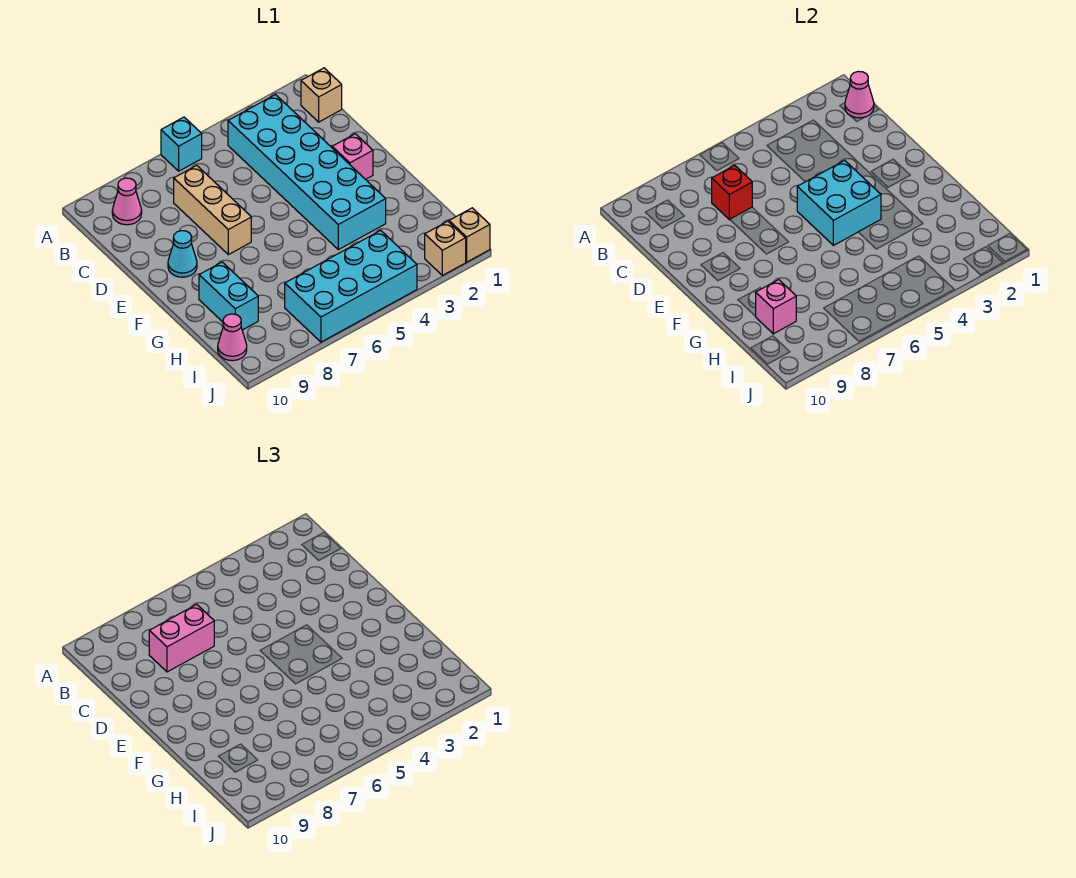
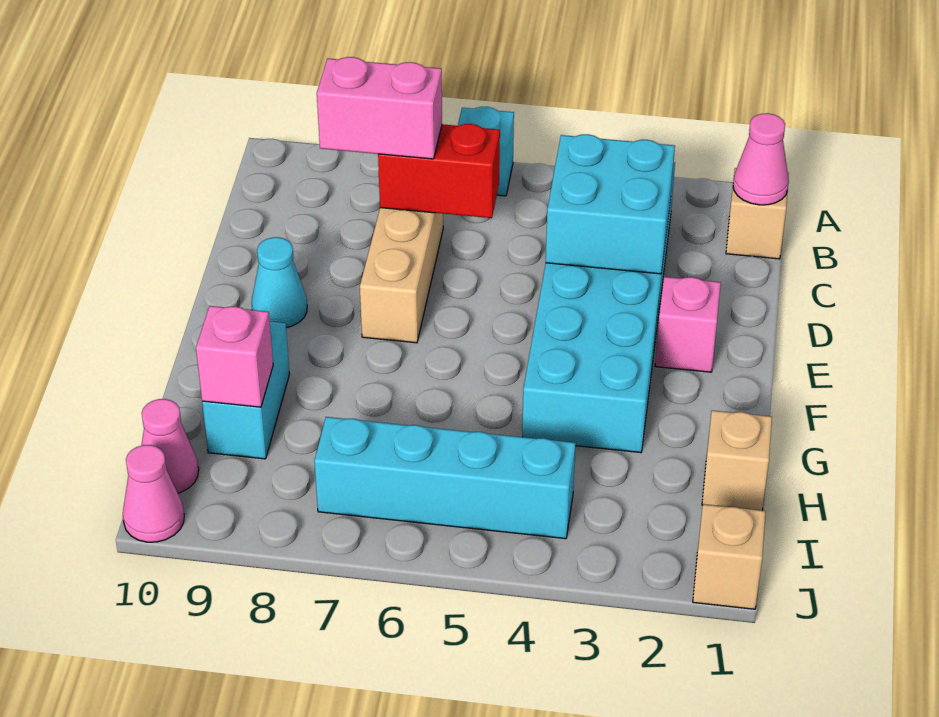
pink 1x1 cone [112,178,142,225] -> pink 1x1 cone moved to [123,445,184,542]
red 1x1 brick [712,165,752,220] -> red 1x2 brick [378,124,500,218]
cyan 2x2 brick [797,160,881,245] -> cyan 2x2 brick moved to [546,134,675,274]
cyan 2x4 brick [285,230,417,342] -> cyan 1x4 brick [314,417,576,539]
tan 1x1 brick [425,221,466,275] -> tan 1x1 brick moved to [702,410,772,510]

